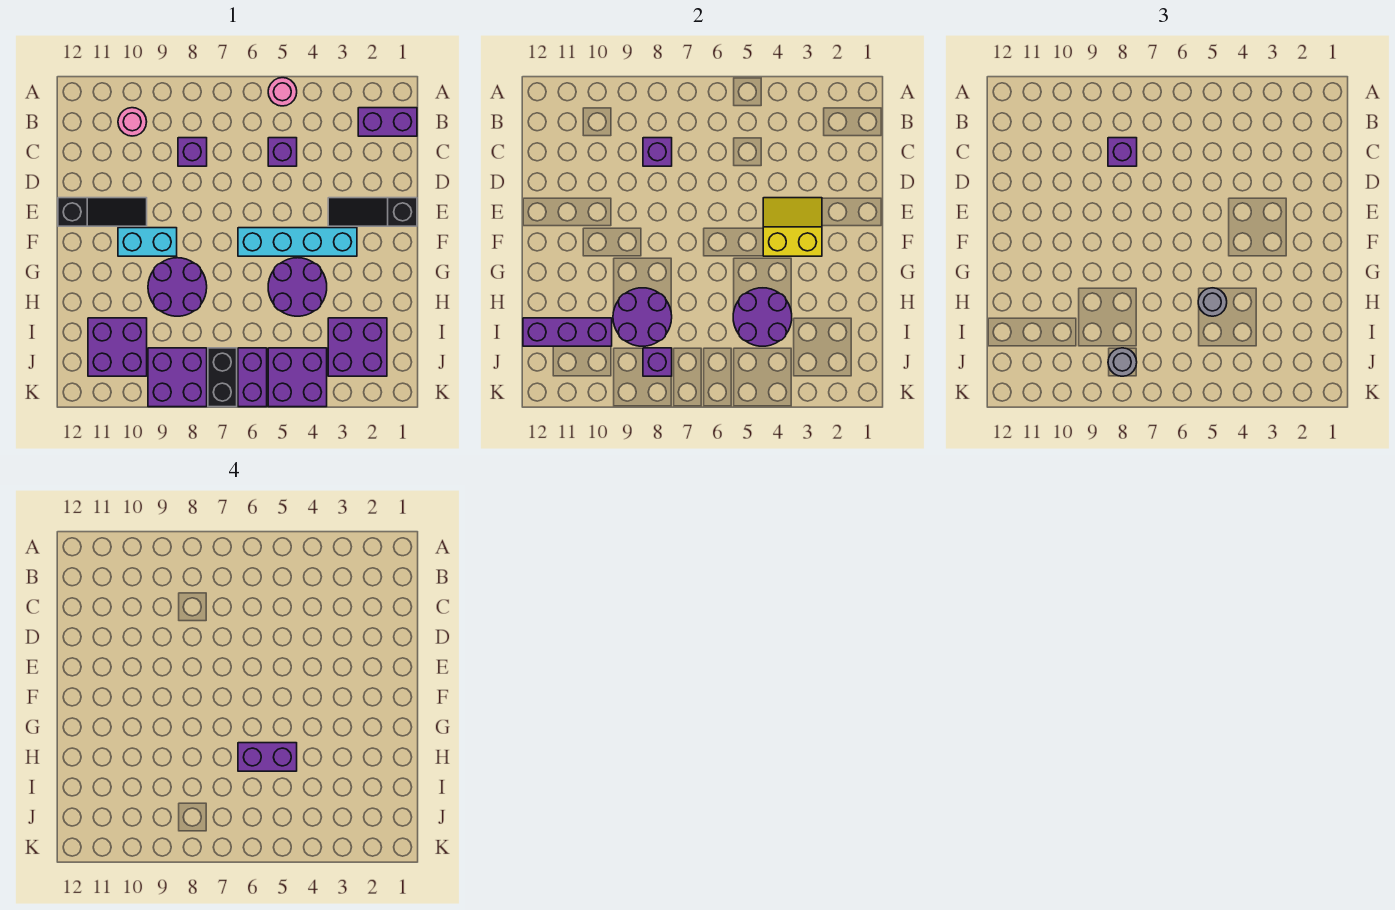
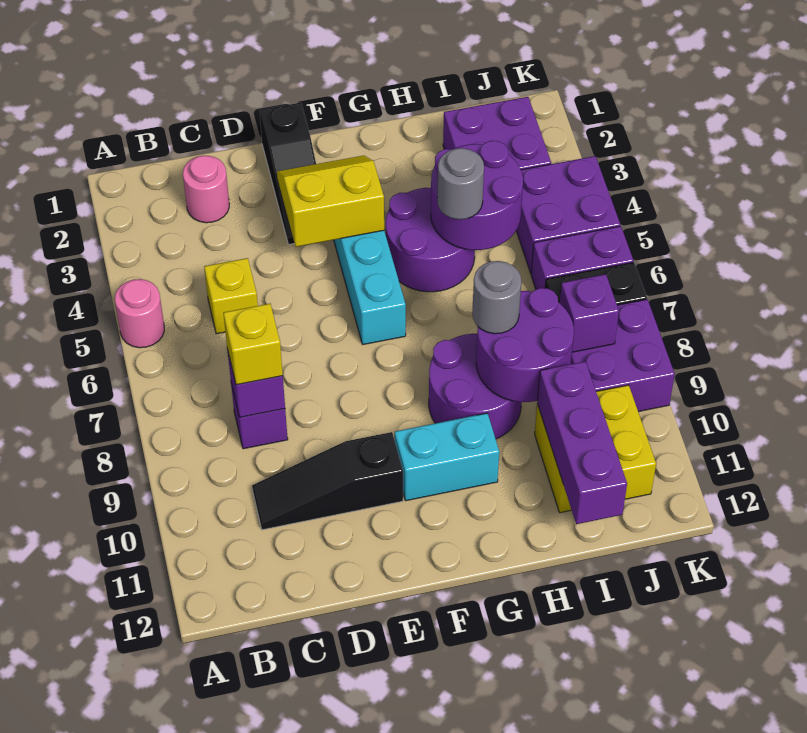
purple 1x2 brick [358,108,417,136] -> none
pink 1x1 round brick [118,108,147,136] -> pink 1x1 round brick moved to [183,156,229,223]
purple 1x1 brick [268,138,297,166] -> yellow 1x1 brick [204,258,258,334]
purple 1x1 brick [1108,138,1137,166] -> yellow 1x1 brick [223,304,283,385]
yellow 2x2 slope [763,198,822,256] -> yellow 2x2 slope turned to [277,156,384,247]
black 1x3 slope [58,198,147,226] -> black 1x3 slope turned to [252,432,403,530]
cyan 1x2 brick [118,228,177,256] -> cyan 1x2 brick turned to [395,413,499,501]
purple 1x2 brick [238,743,297,771] -> none
purple 2x2 brick [88,318,147,376] -> yellow 2x2 brick [535,385,656,513]
grey 1x1 round brick [1108,348,1137,376] -> grey 1x1 round brick moved to [472,261,521,334]

